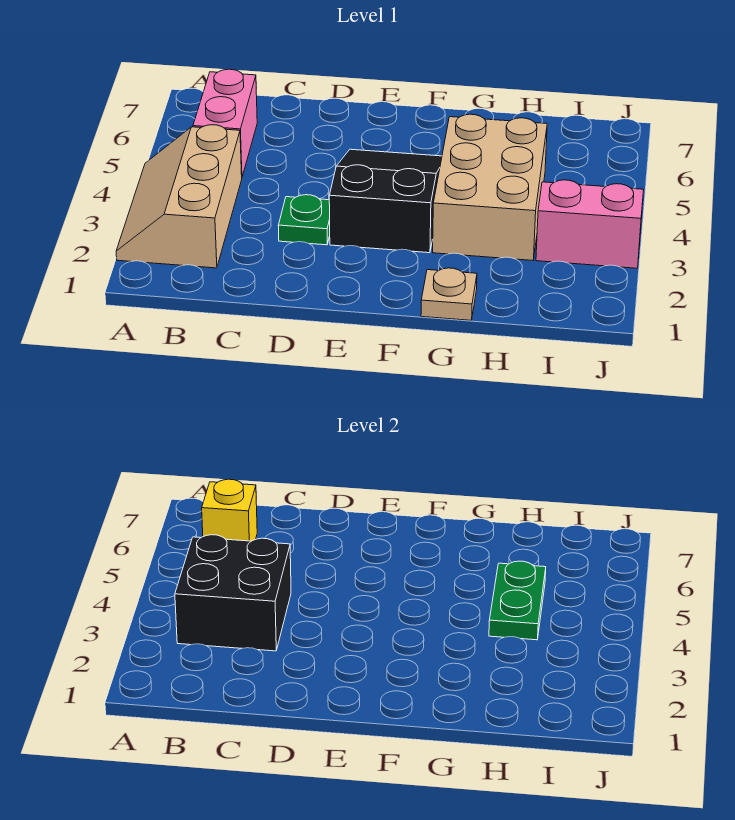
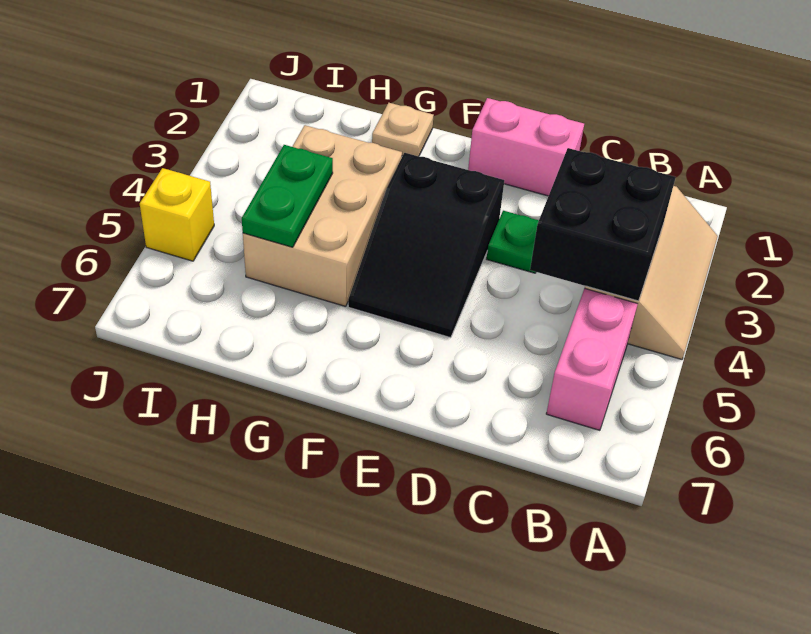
yellow 1x1 brick [202,479,257,541] -> yellow 1x1 brick moved to [140,168,214,261]
pink 1x2 brick [536,180,644,268] -> pink 1x2 brick moved to [468,98,584,196]

